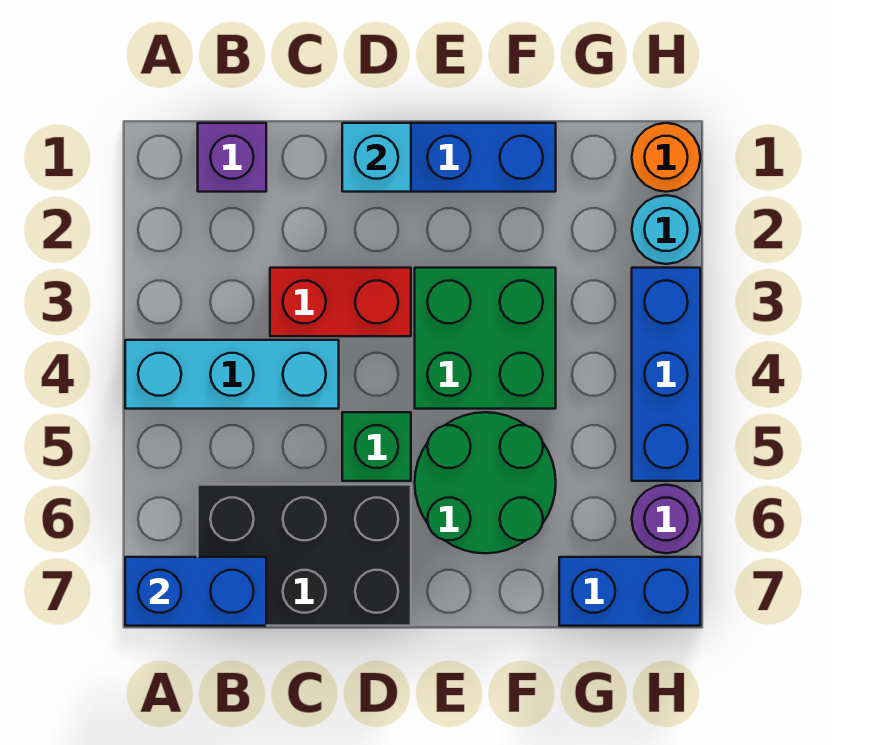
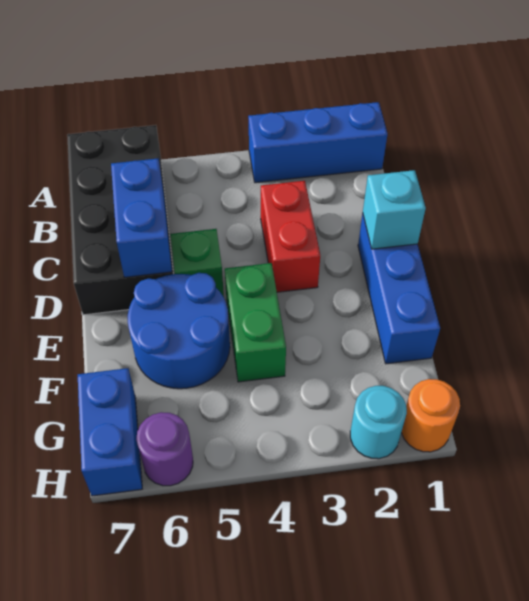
cyan 1x3 brick [125,340,339,409] -> none
blue 1x2 brick [125,557,266,626] -> blue 1x2 brick moved to [111,158,172,277]
purple 1x1 brick [198,123,266,192] -> none
black 2x3 brick [198,485,411,626] -> black 2x4 brick [67,125,173,315]
green 2x2 brick [415,268,556,409] -> green 1x2 brick [225,263,286,382]
green 2x2 round brick [415,412,556,553] -> blue 2x2 round brick [128,273,230,389]
blue 1x3 brick [632,268,700,481] -> blue 1x3 brick moved to [248,102,387,183]

